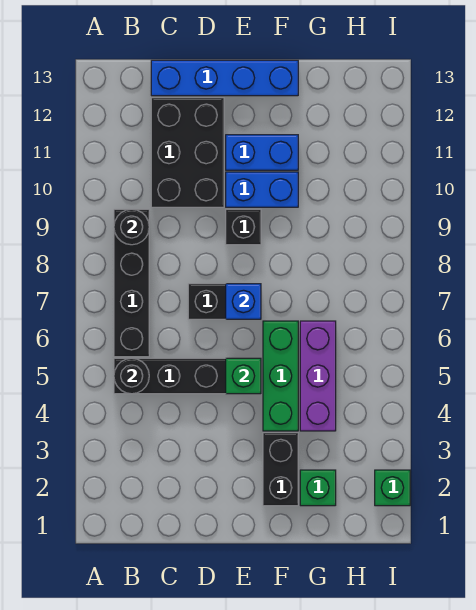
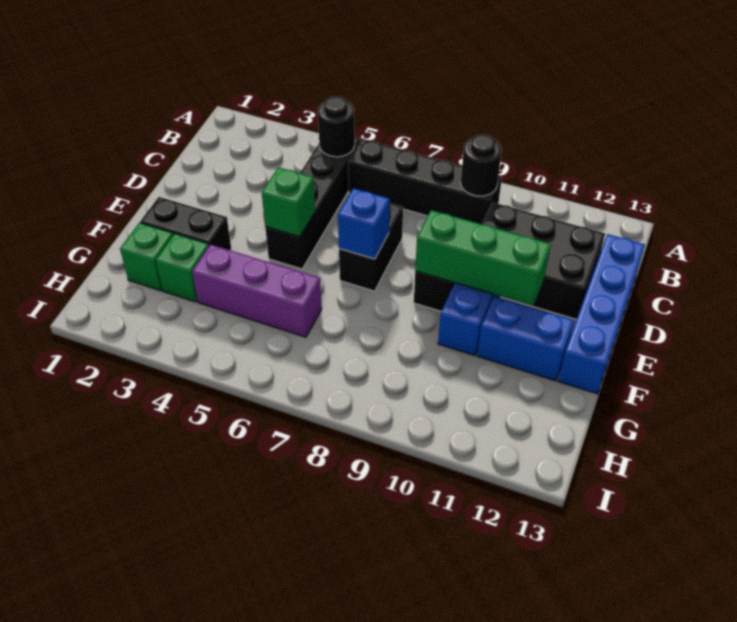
blue 1x2 brick [226,135,298,170] -> blue 1x2 brick turned to [477,296,574,381]
green 1x3 brick [263,321,298,431] -> green 1x3 brick moved to [415,210,551,306]
green 1x1 brick [375,470,410,506] -> green 1x1 brick moved to [156,234,209,302]

